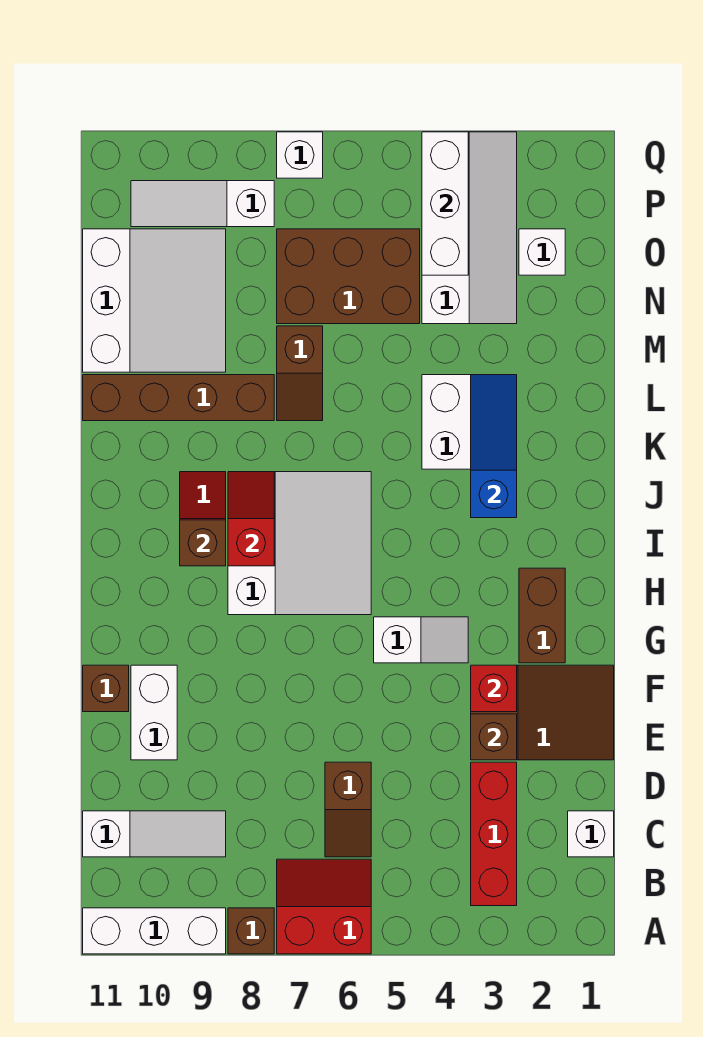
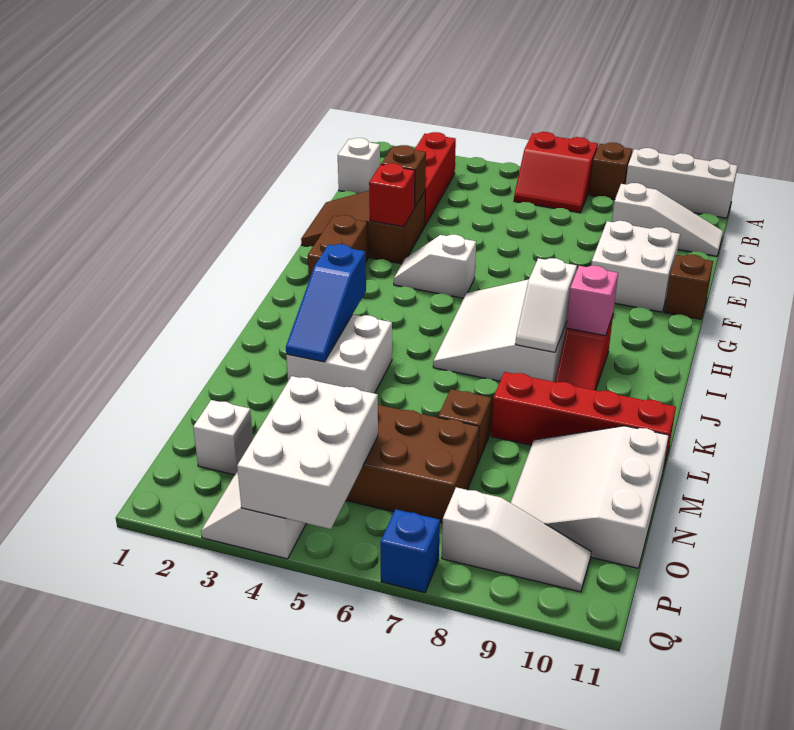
brown 1x2 slope [325,762,371,857] -> none
white 1x3 slope [83,811,226,857] -> white 1x3 slope turned to [612,183,723,256]
white 1x2 brick [131,665,177,760] -> white 2x2 brick [591,221,680,312]
red 1x2 slope [228,472,274,566] -> white 1x2 slope [516,258,577,352]
brown 1x1 brick [180,520,226,566] -> pink 1x1 brick [566,266,618,336]
brown 1x4 brick [83,375,274,421] -> red 1x4 brick [491,372,676,469]
white 1x3 brick [422,132,468,275] -> white 2x3 brick [237,376,378,529]
white 1x1 brick [277,132,323,178] -> blue 1x1 brick [380,509,440,593]

